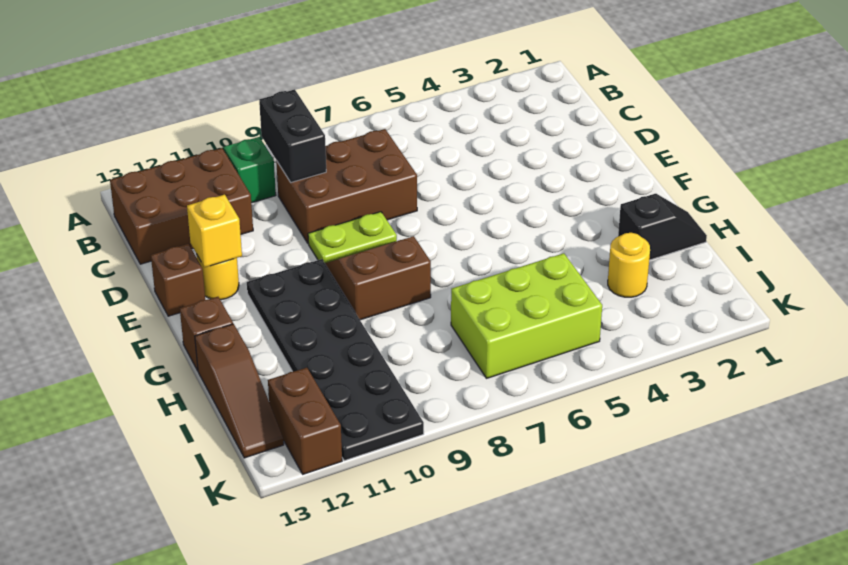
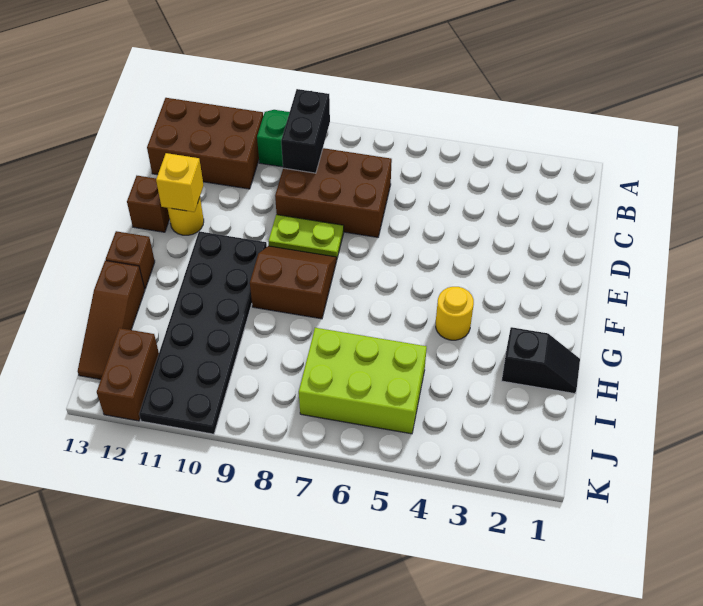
yellow 1x1 round brick [608,233,650,297] -> yellow 1x1 round brick moved to [436,287,474,340]

